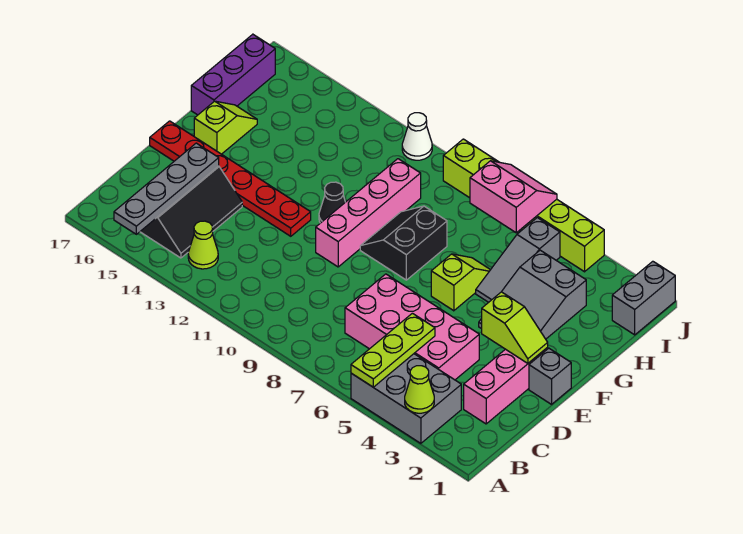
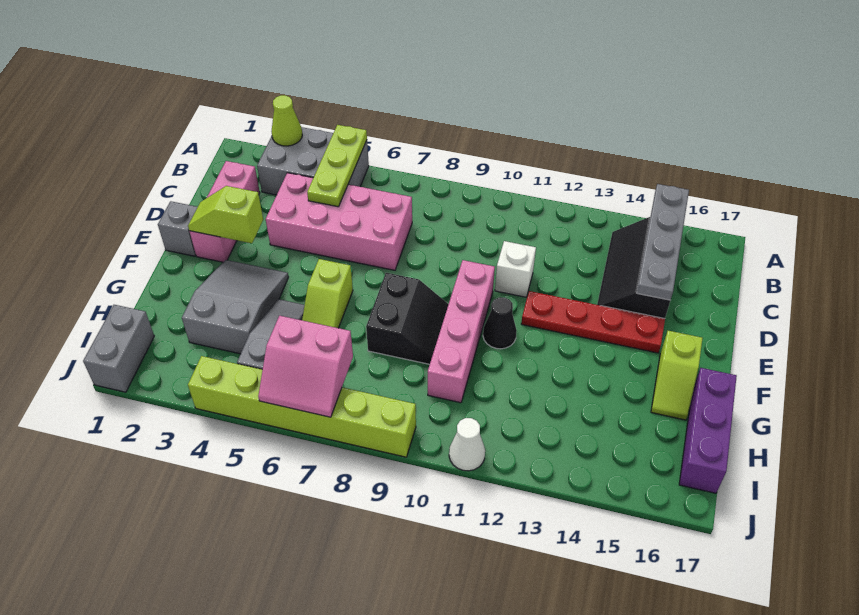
lime 1x1 cone [188,221,218,269] -> none
none -> white 1x1 brick [495,241,536,297]
red 1x6 plate [150,121,311,236] -> red 1x4 plate [521,291,665,353]

